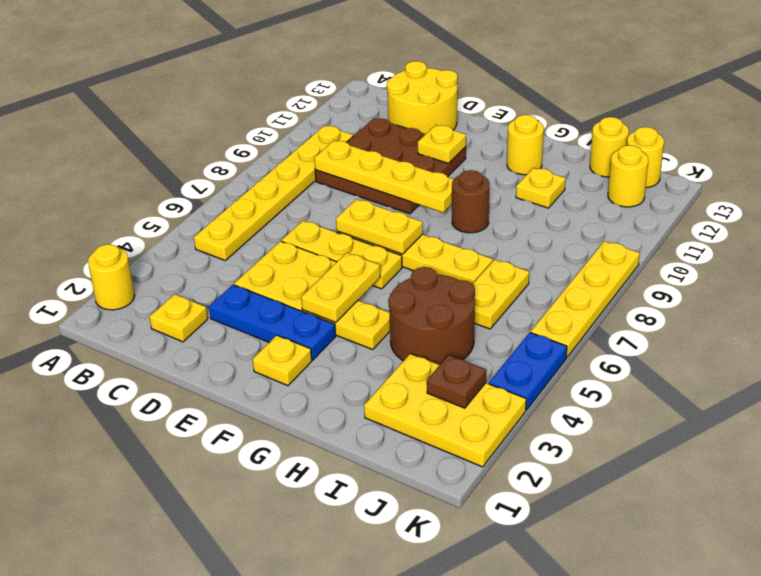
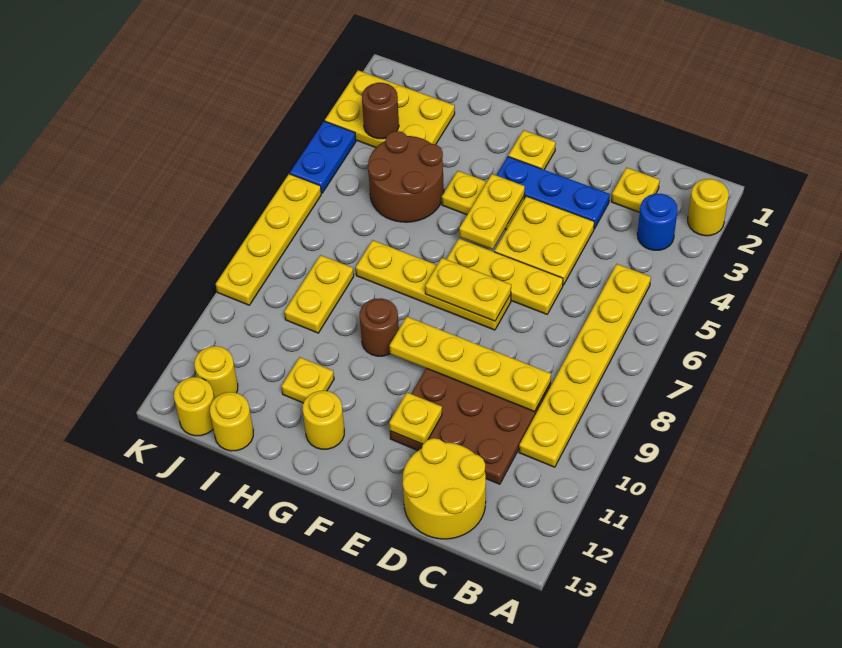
none -> blue 1x1 round brick [637,194,678,250]
yellow 1x2 plate [473,260,529,329] -> yellow 1x2 plate moved to [284,255,354,333]
brown 1x1 plate [427,355,486,408] -> brown 1x1 round brick [362,82,399,139]

